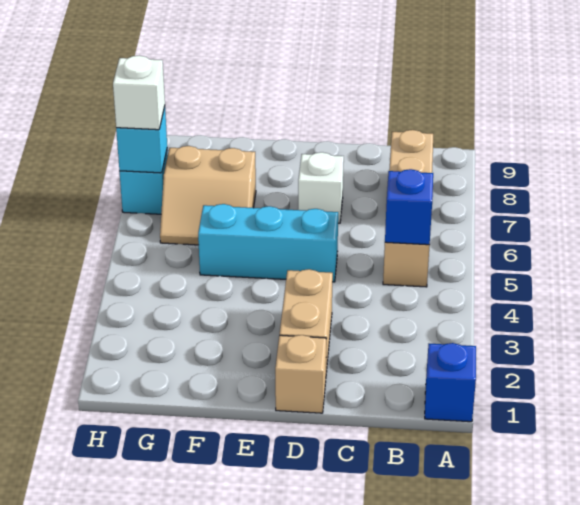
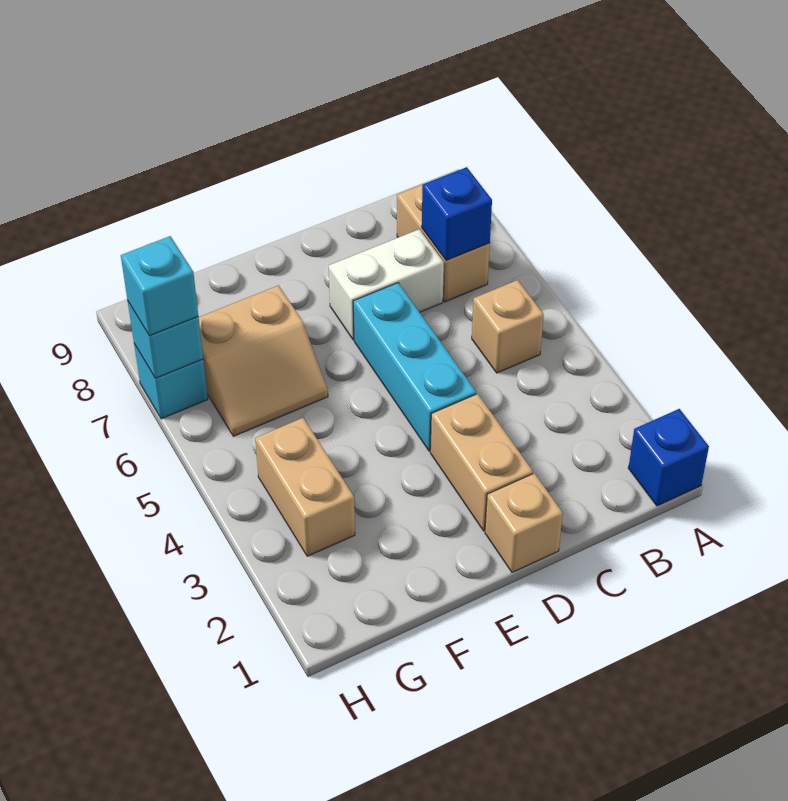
blue 1x1 brick [385,169,433,245] -> blue 1x1 brick moved to [422,167,492,261]
cyan 1x3 brick [198,204,338,282] -> cyan 1x3 brick turned to [353,283,476,451]
white 1x1 brick [298,152,344,223] -> white 1x2 brick [329,229,444,340]
none -> tan 1x2 brick [255,418,355,556]
white 1x1 brick [113,55,165,130] -> cyan 1x1 brick [121,236,198,336]

